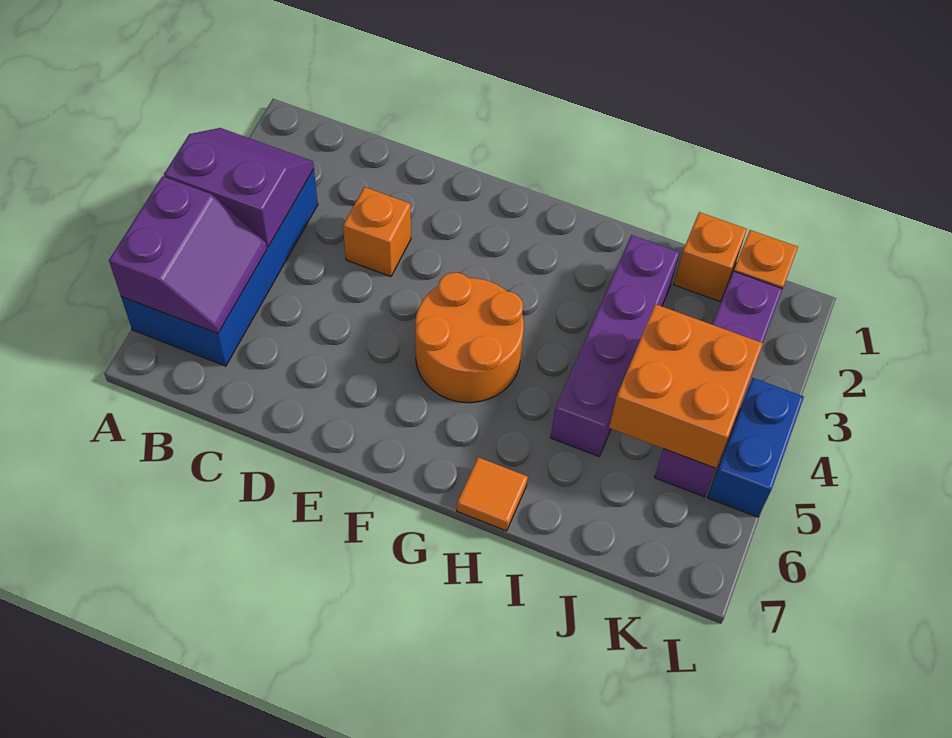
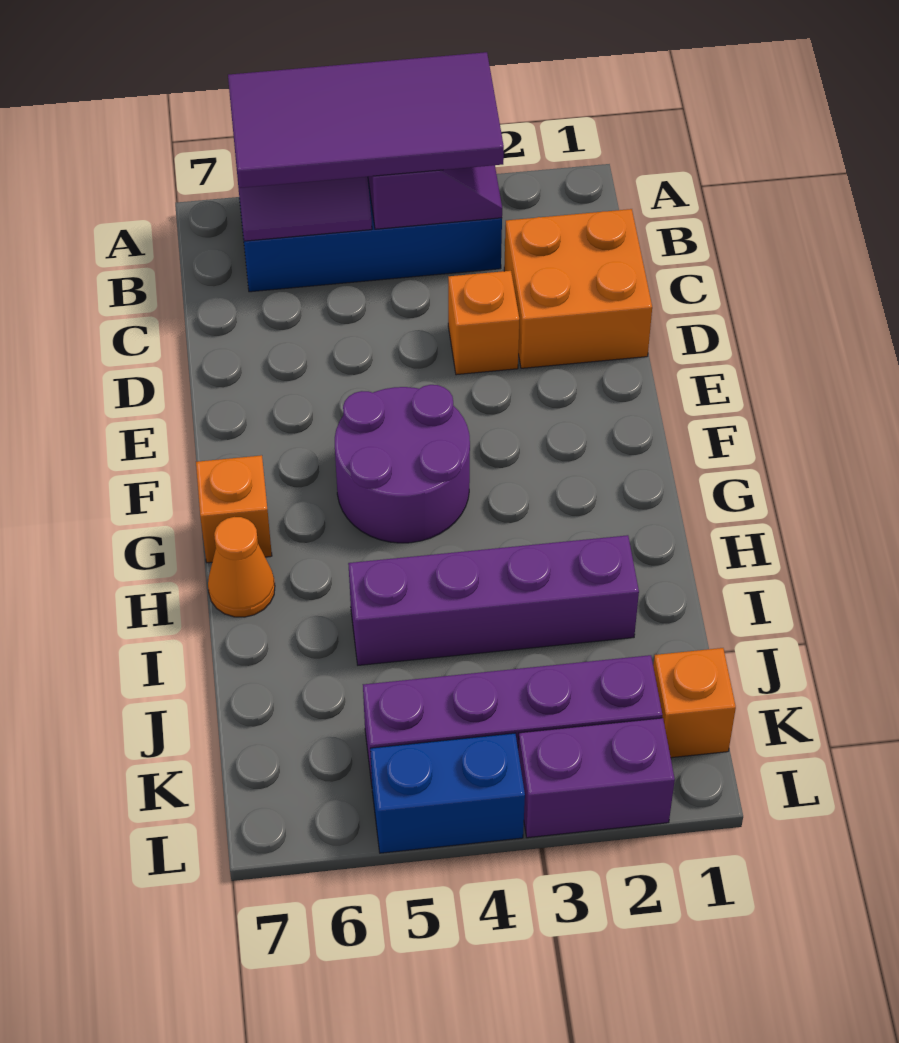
none -> purple 2x4 tile [228,52,504,188]
orange 2x2 round brick [415,273,524,403] -> purple 2x2 round brick [335,385,470,543]
orange 1x1 tile [457,457,528,531] -> orange 1x1 cone [208,517,275,617]
orange 1x1 brick [674,212,747,302] -> orange 1x1 brick moved to [196,455,272,563]
orange 2x2 brick [609,304,763,468] -> orange 2x2 brick moved to [504,209,652,368]
none -> purple 1x2 brick [518,718,675,838]

